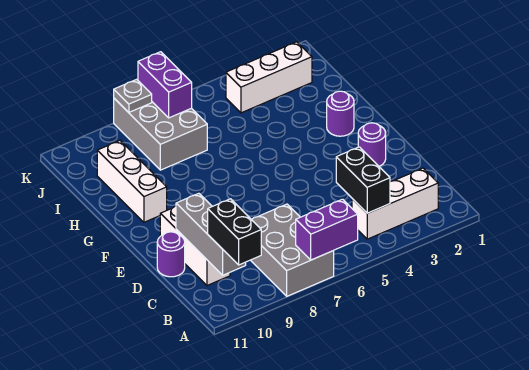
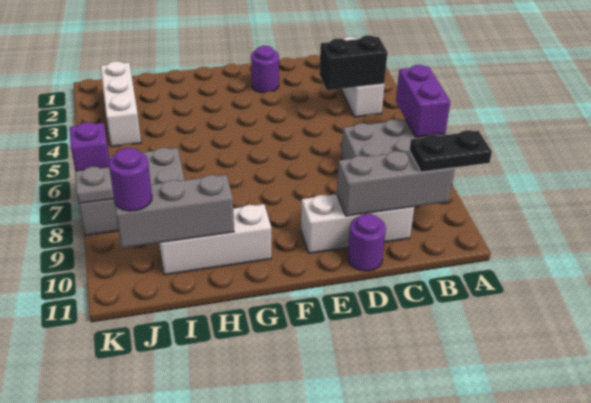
black 1x2 brick [208,199,261,265] -> black 1x2 plate [409,130,492,172]
purple 1x1 round brick [327,91,354,136] -> purple 1x1 round brick moved to [109,148,152,211]
none -> grey 1x3 brick [115,175,234,248]
purple 1x2 brick [138,52,192,118] -> purple 1x1 brick [70,122,110,171]

